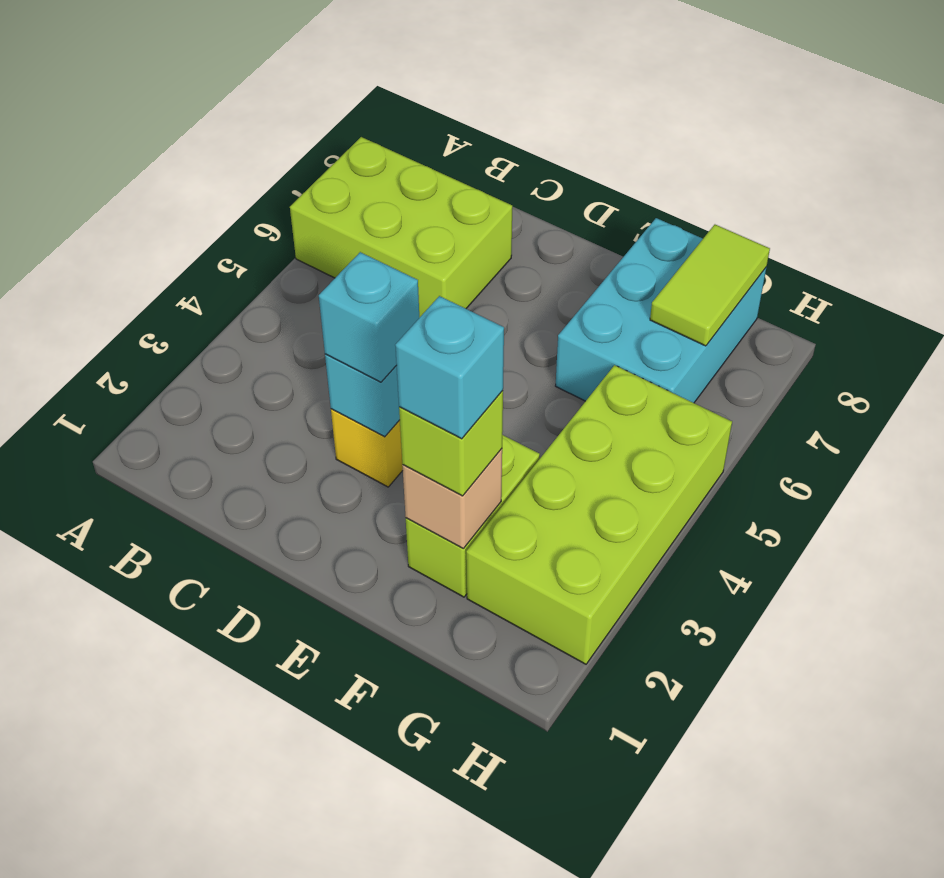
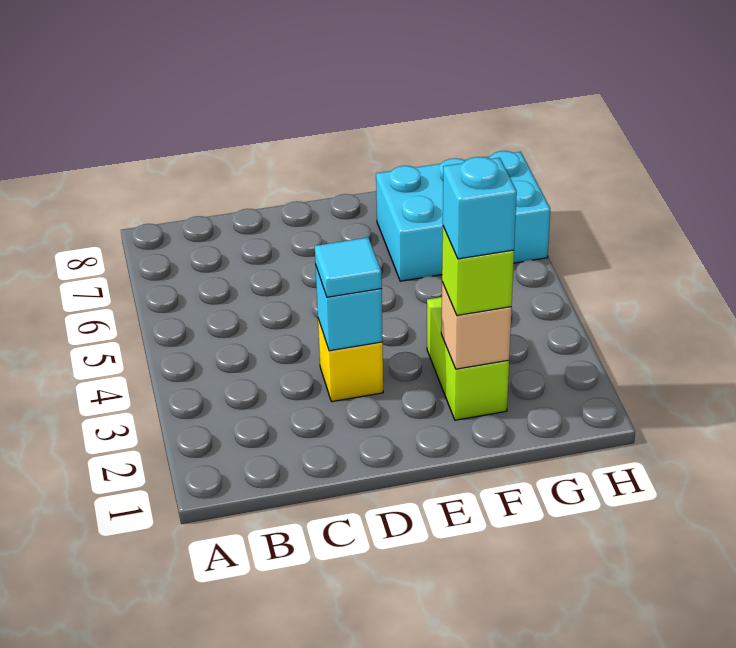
lime 2x3 brick [290,137,512,318] -> none
cyan 1x1 brick [319,252,419,382] -> cyan 1x1 tile [315,237,382,297]
cyan 2x3 brick [556,218,766,403] -> cyan 2x3 brick turned to [376,151,550,281]
lime 2x4 brick [466,365,732,664] -> none
lime 1x2 tile [650,225,770,346] -> none

